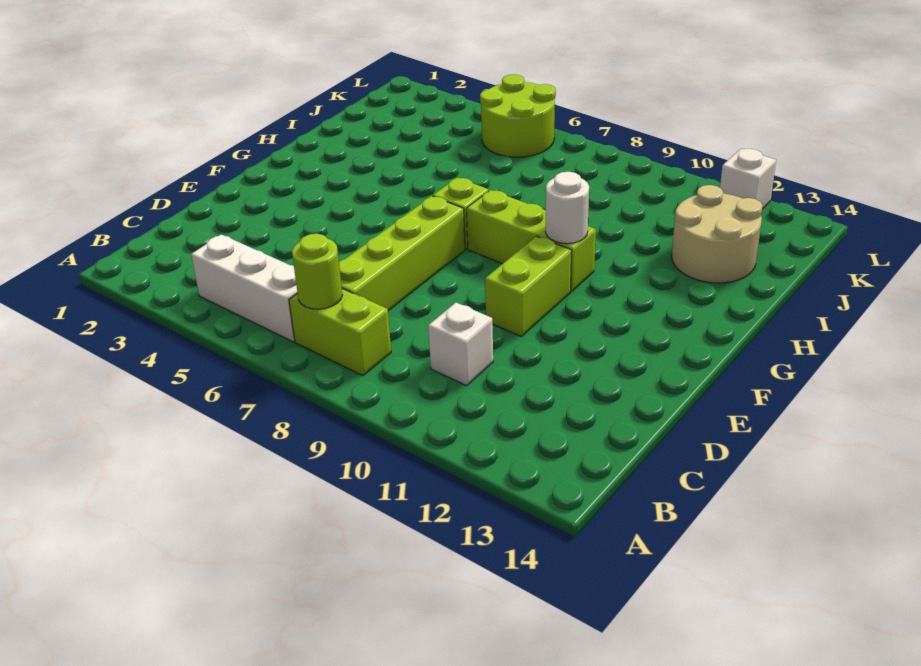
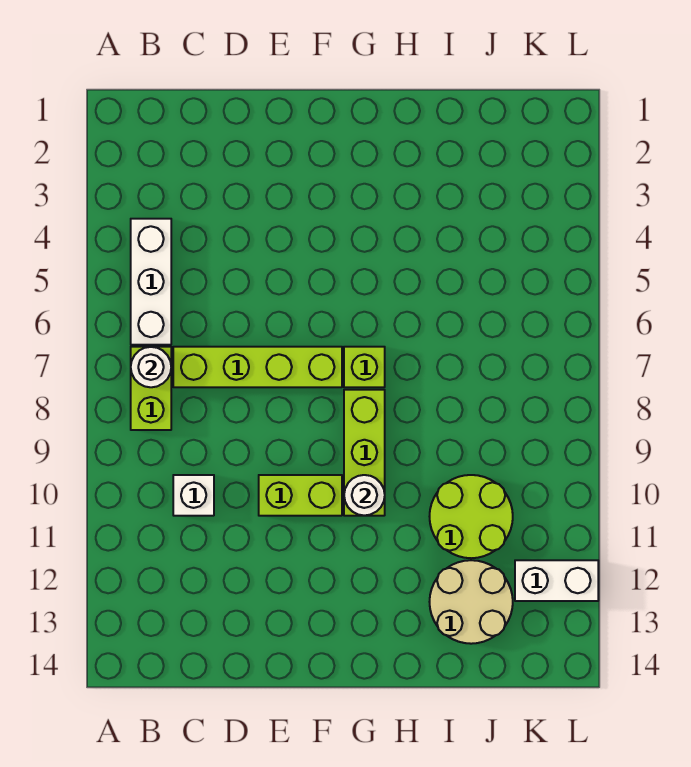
lime 1x1 round brick [292,234,342,309] -> white 1x1 round brick [131,347,171,387]
lime 2x2 round brick [480,74,556,157] -> lime 2x2 round brick moved to [430,475,513,558]
white 1x1 brick [720,149,776,209] -> white 1x2 brick [515,560,598,601]

